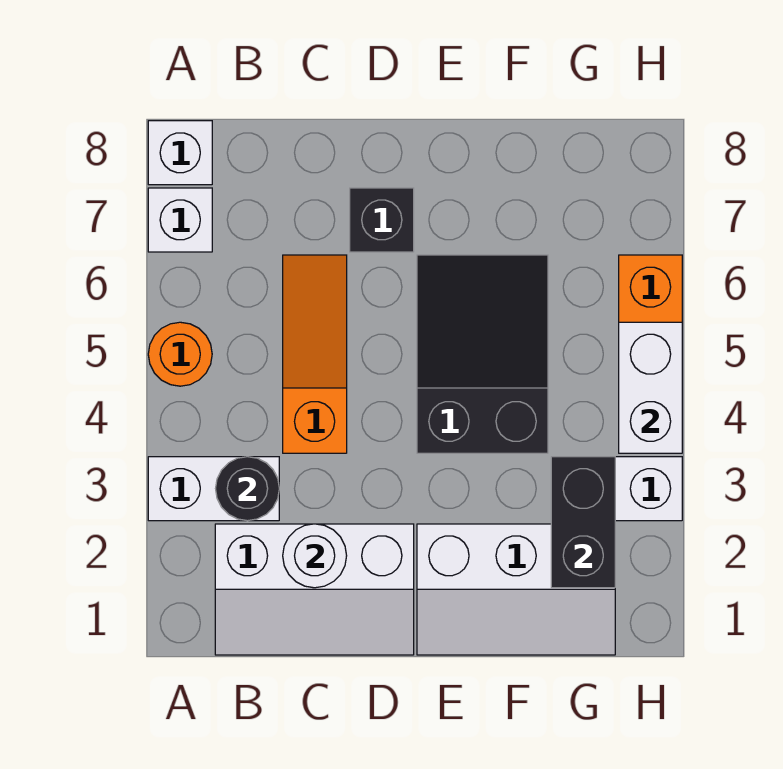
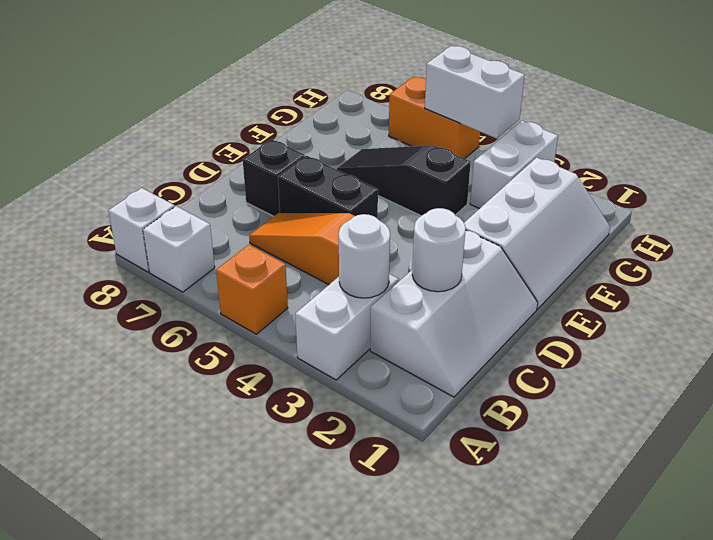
orange 1x1 round brick [148,322,212,386] -> orange 1x1 brick [216,245,288,334]
black 1x1 round brick [216,457,279,521] -> white 1x1 round brick [339,214,390,298]
black 2x3 slope [417,255,548,453] -> black 1x3 slope [337,145,471,216]
black 1x2 brick [551,457,615,588] -> black 1x2 brick moved to [278,156,378,219]

